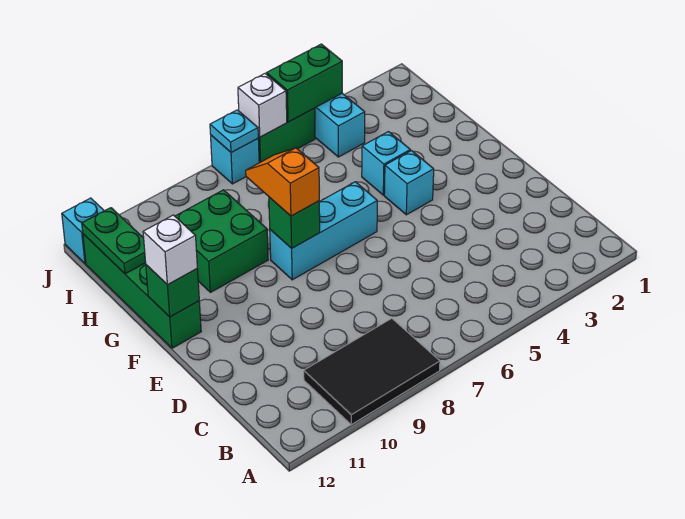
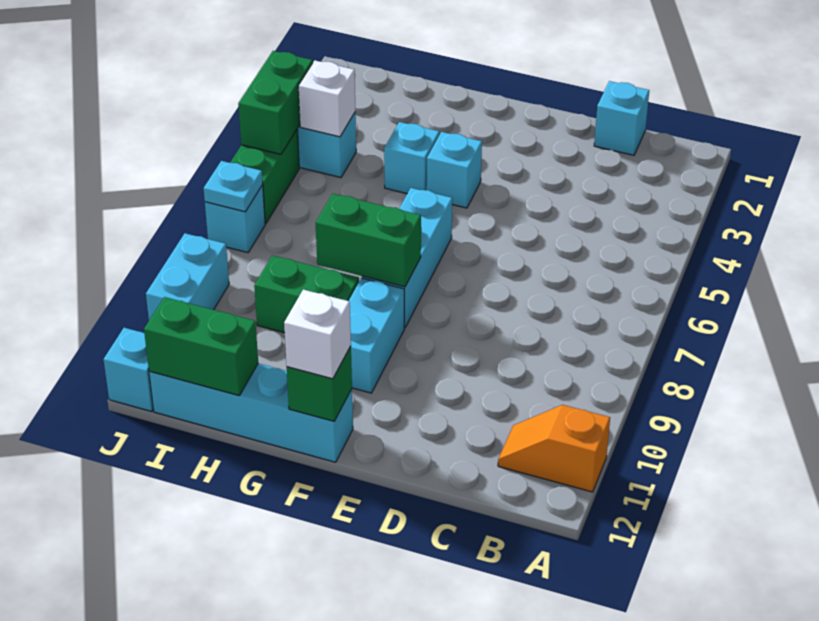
black 2x3 tile [304,318,440,425] -> none
none -> cyan 1x1 brick [594,81,649,155]
green 1x1 brick [269,197,320,248] -> green 1x2 brick [316,194,421,287]
orange 1x2 slope [246,148,319,216] -> orange 1x2 slope moved to [498,405,610,492]
none -> cyan 1x2 brick [349,278,404,393]
green 1x4 brick [83,234,201,348] -> cyan 1x4 brick [149,363,353,462]
green 2x2 brick [175,190,268,292] -> green 1x2 brick [254,255,359,333]
green 1x2 plate [82,208,146,274] -> green 1x2 brick [144,297,258,395]
white 1x1 brick [238,74,287,137] -> white 1x1 brick moved to [298,60,355,137]
none -> cyan 1x2 brick [146,233,229,320]

